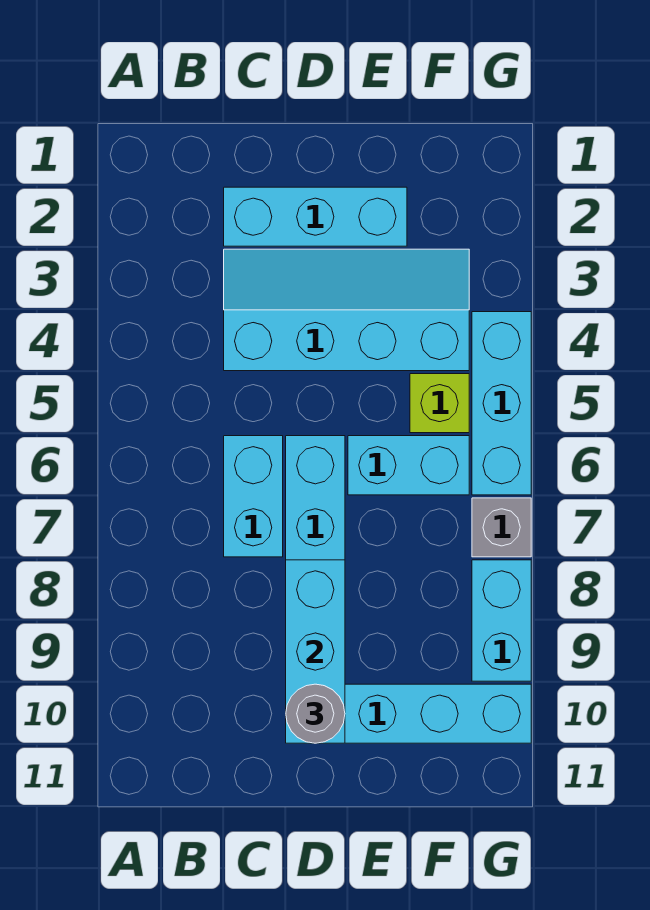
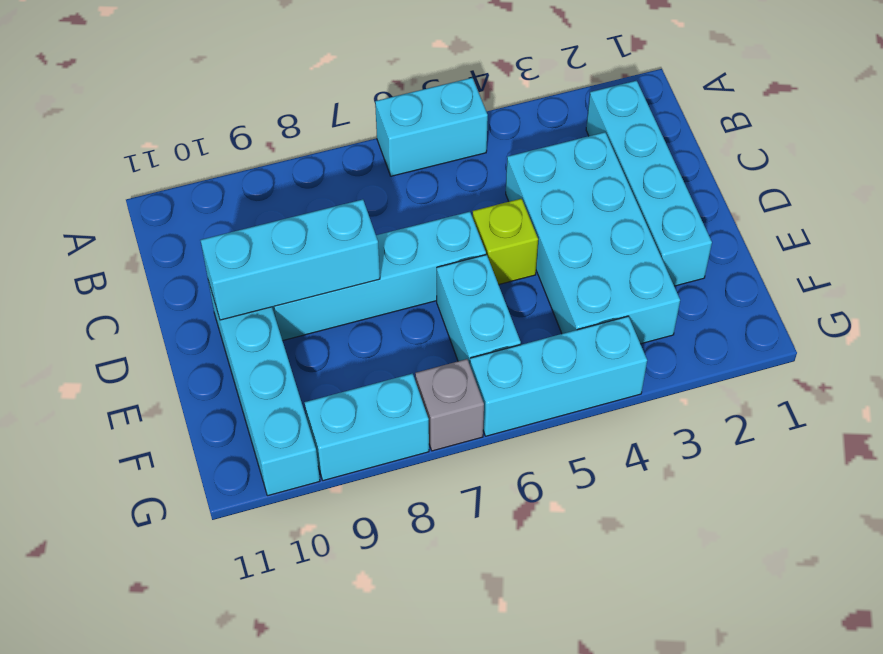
cyan 1x3 brick [224,187,407,246] -> cyan 1x4 brick [586,81,712,286]
cyan 2x4 slope [224,249,469,371] -> cyan 2x4 brick [506,132,680,344]
cyan 1x2 brick [224,436,283,557] -> cyan 1x2 brick moved to [375,78,488,176]
grey 1x1 round brick [286,684,345,743] -> none
lime 1x1 brick [410,374,469,433] -> lime 1x1 brick moved to [472,199,538,285]

